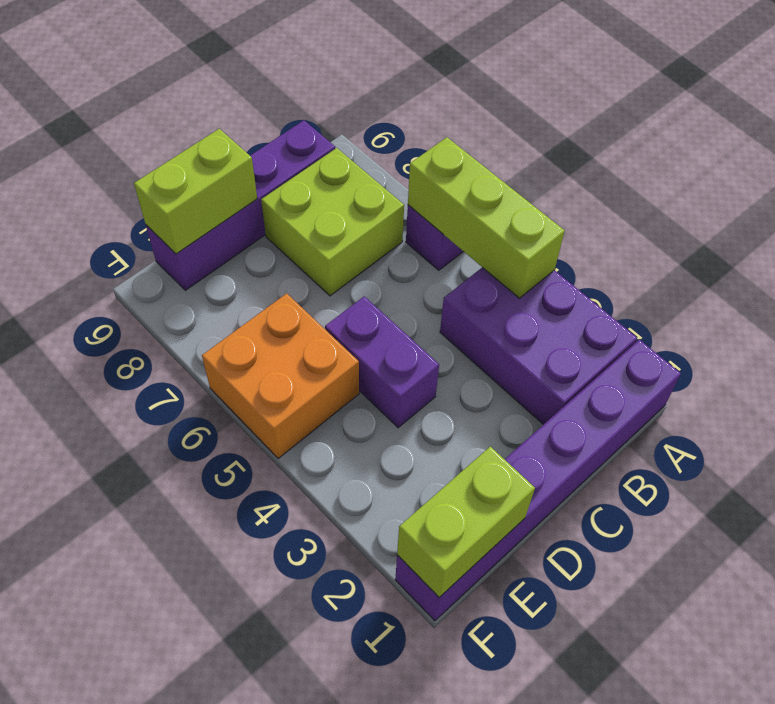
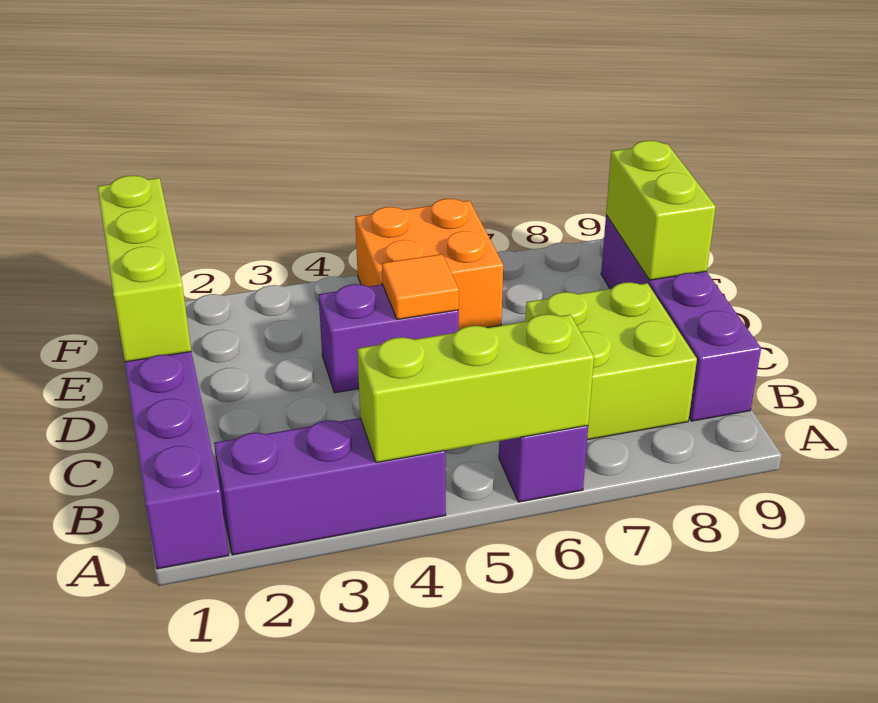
purple 2x3 brick [440,267,637,425] -> purple 1x3 brick [214,418,446,555]
none -> orange 1x1 tile [382,254,459,319]
lime 1x2 brick [397,446,535,597] -> lime 1x3 brick [97,176,191,362]

